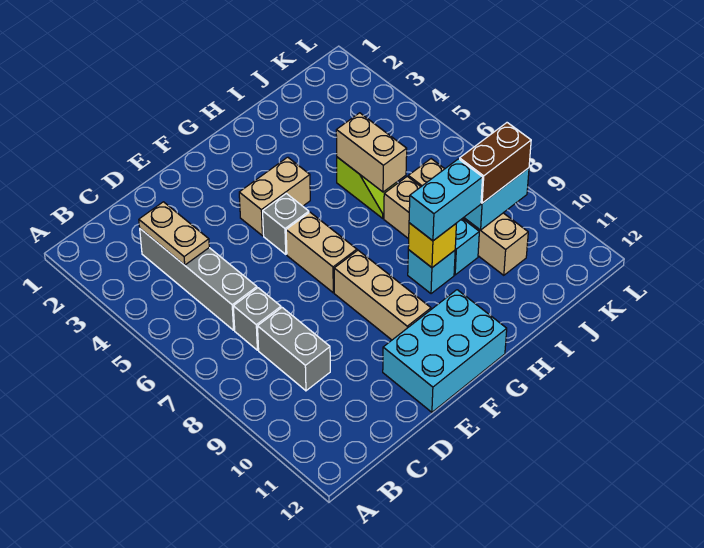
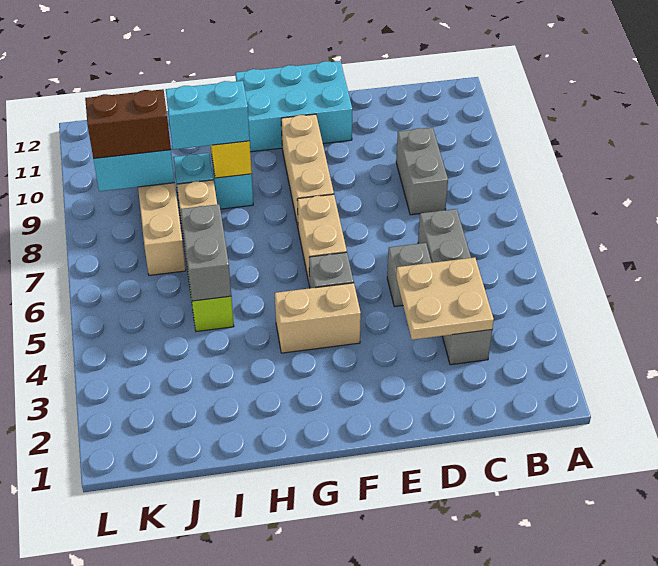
tan 1x2 plate [139,202,209,265] -> tan 2x2 plate [396,257,494,340]
grey 1x1 brick [233,288,281,350] -> grey 1x1 brick moved to [387,243,432,307]
tan 1x2 brick [336,113,407,192] -> grey 1x2 brick [181,204,231,301]

